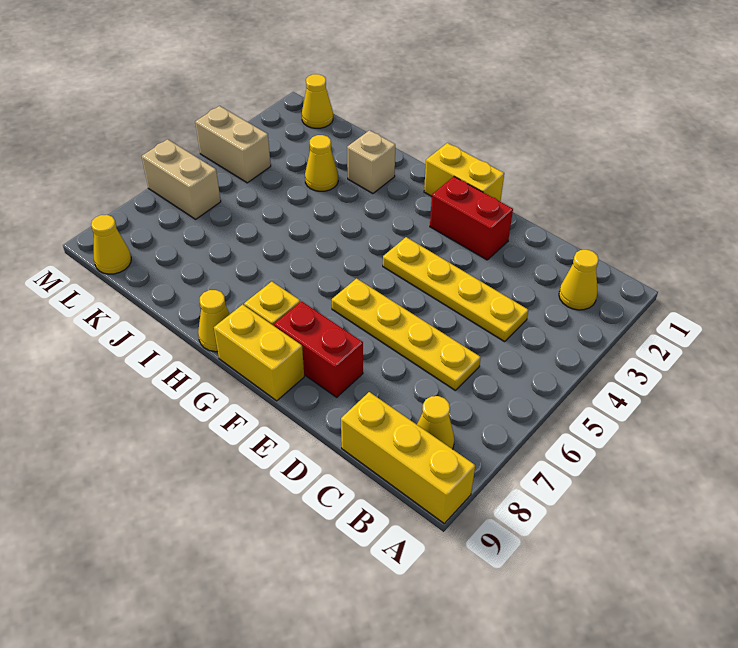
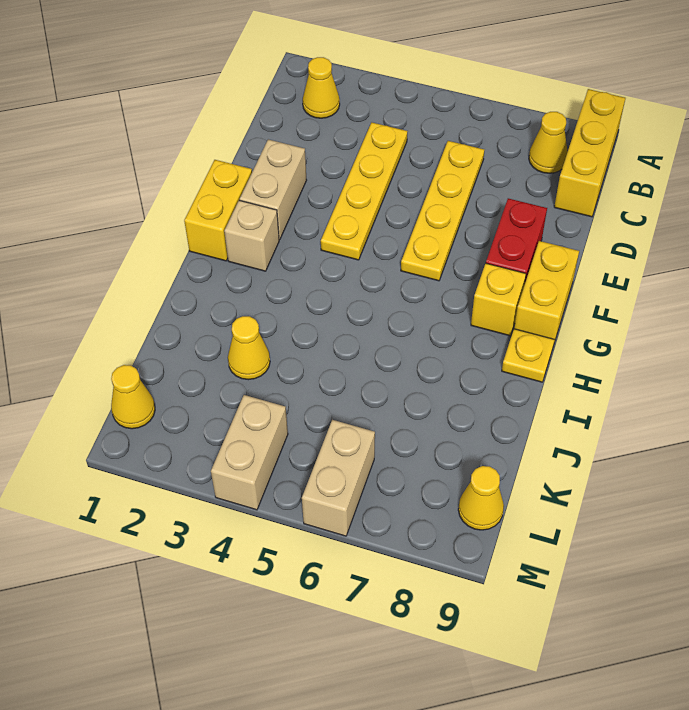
red 1x2 brick [430,177,513,260] -> tan 1x2 brick [240,139,307,240]
yellow 1x1 cone [198,290,230,352] -> yellow 1x1 plate [502,329,555,382]
tan 1x1 brick [347,130,395,194] -> tan 1x1 brick moved to [224,200,279,271]

